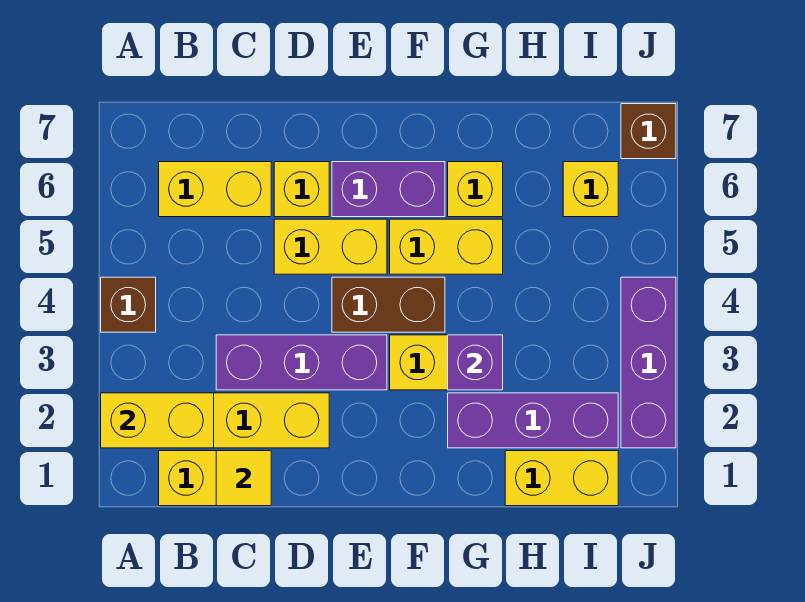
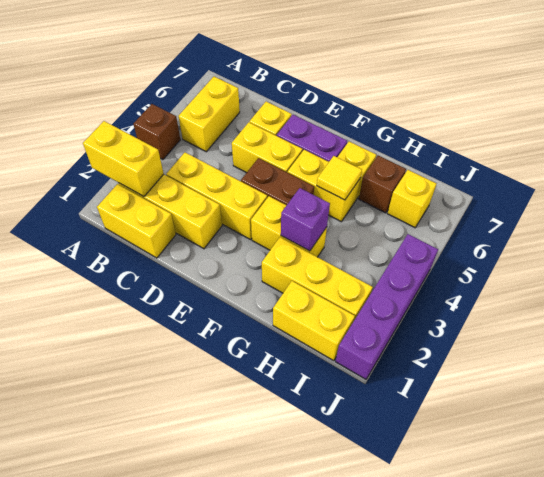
yellow 1x2 brick [159,162,271,217] -> yellow 1x2 brick turned to [179,77,240,152]
yellow 1x1 tile [216,451,271,506] -> yellow 1x1 tile moved to [317,156,362,200]
purple 1x3 brick [216,335,387,390] -> yellow 1x3 brick [166,153,267,240]
purple 1x3 brick [448,393,618,448] -> yellow 1x3 brick [262,237,373,320]
purple 1x3 brick [621,277,676,448] -> purple 1x4 brick [335,234,438,379]
brown 1x1 brick [621,104,676,159] -> brown 1x1 brick moved to [359,156,406,213]

